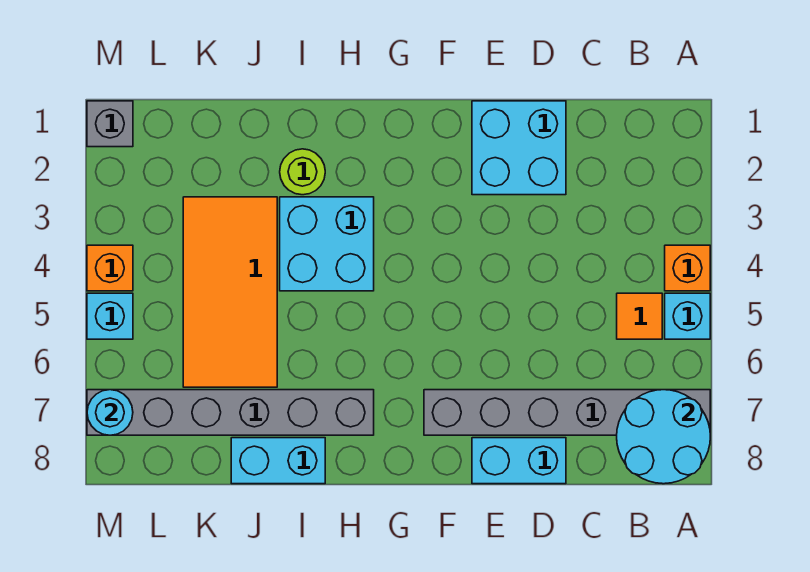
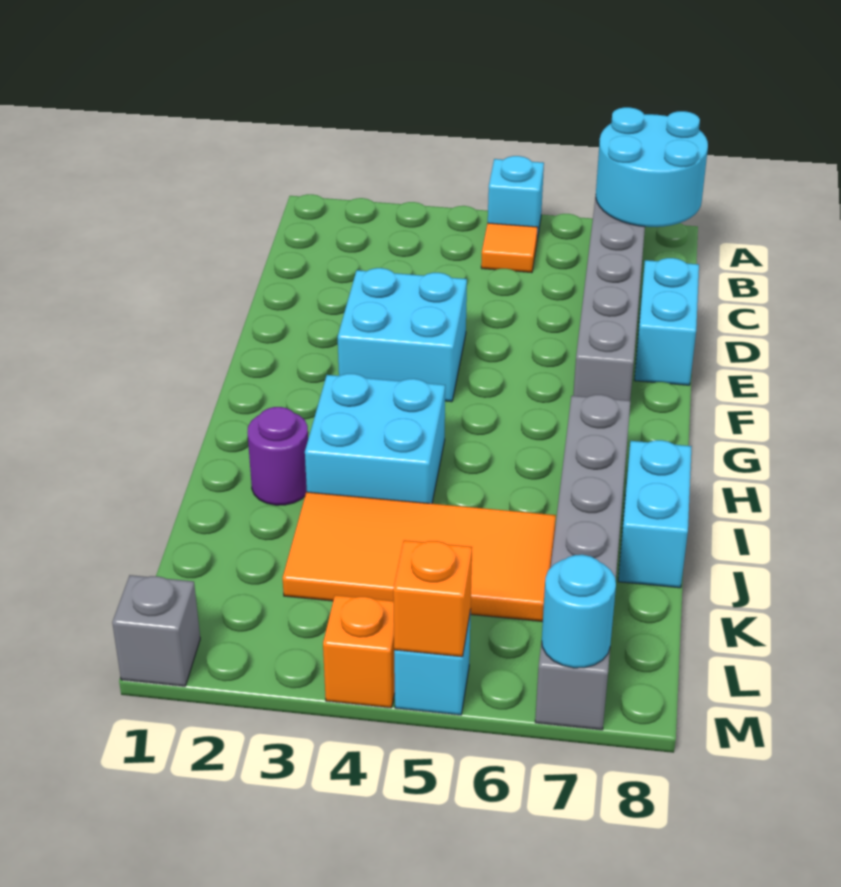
orange 1x1 brick [665,245,710,291] -> orange 1x1 brick moved to [393,540,472,657]
cyan 2x2 brick [472,101,566,195] -> cyan 2x2 brick moved to [338,268,467,402]
lime 1x1 round brick [280,149,325,195] -> purple 1x1 round brick [247,407,308,505]

